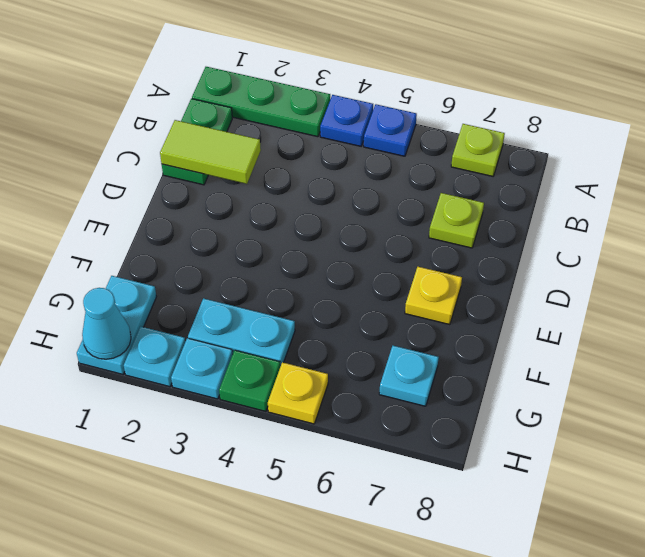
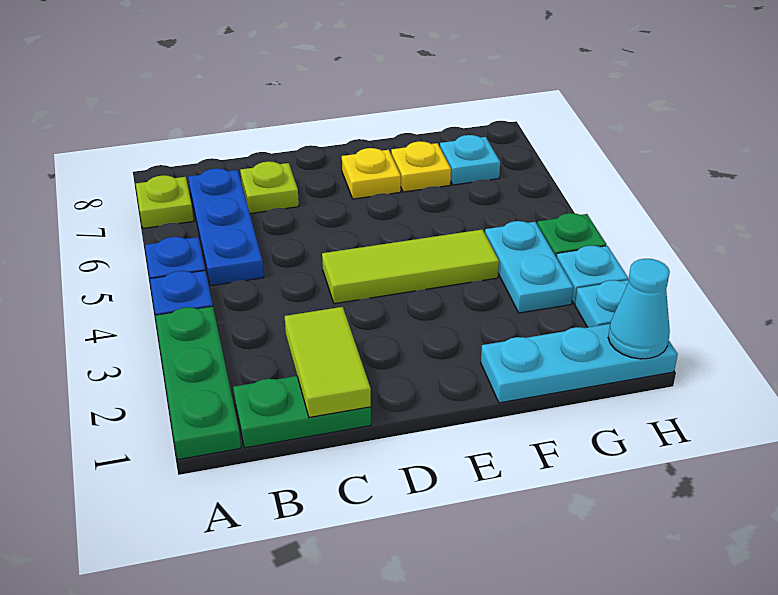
none -> blue 1x3 plate [188,168,264,286]
none -> lime 1x3 tile [322,229,499,304]
cyan 1x2 plate [77,276,157,374] -> cyan 1x3 plate [481,324,678,403]
yellow 1x1 plate [268,362,328,424] -> yellow 1x1 plate moved to [391,141,451,192]

